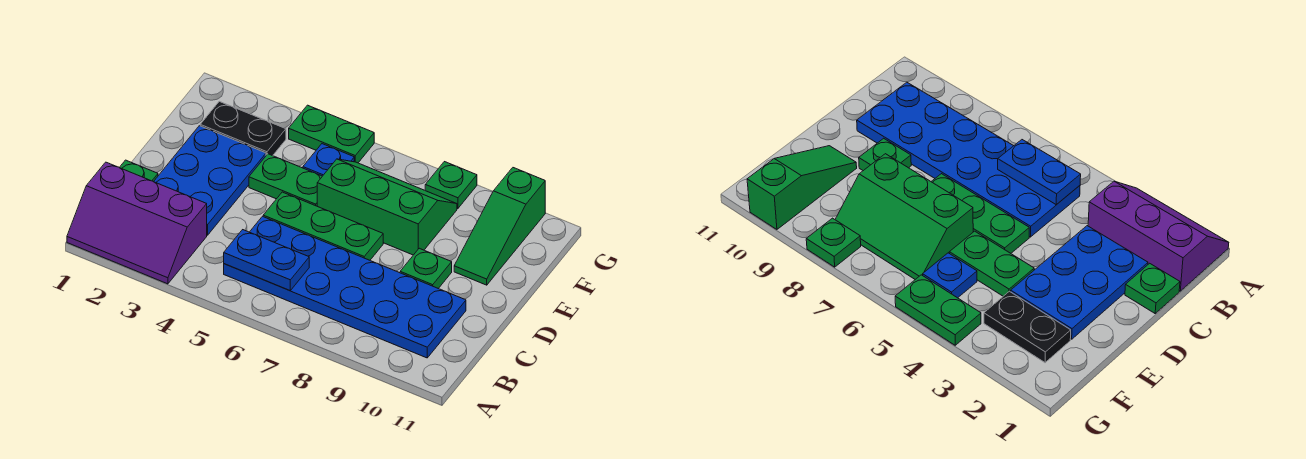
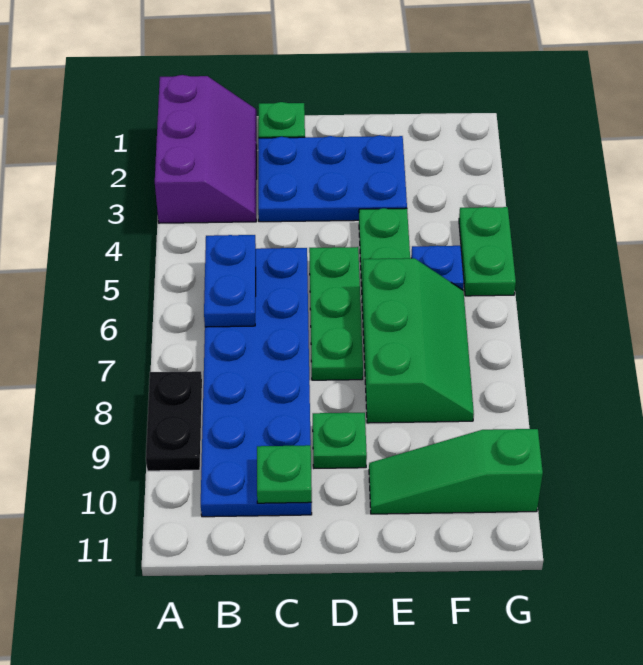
purple 2x3 slope [67,162,207,284] -> purple 2x3 slope turned to [155,75,257,223]
black 1x2 plate [200,101,286,156] -> black 1x2 plate moved to [146,371,202,471]
green 1x1 plate [425,162,477,208] -> green 1x1 plate moved to [257,445,312,503]

